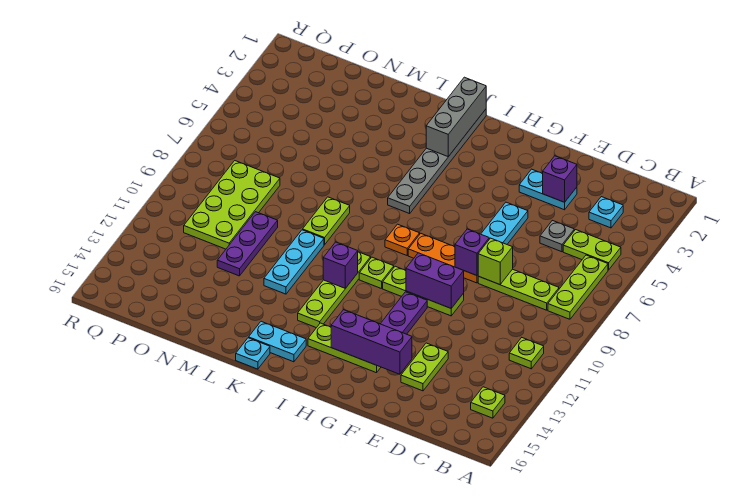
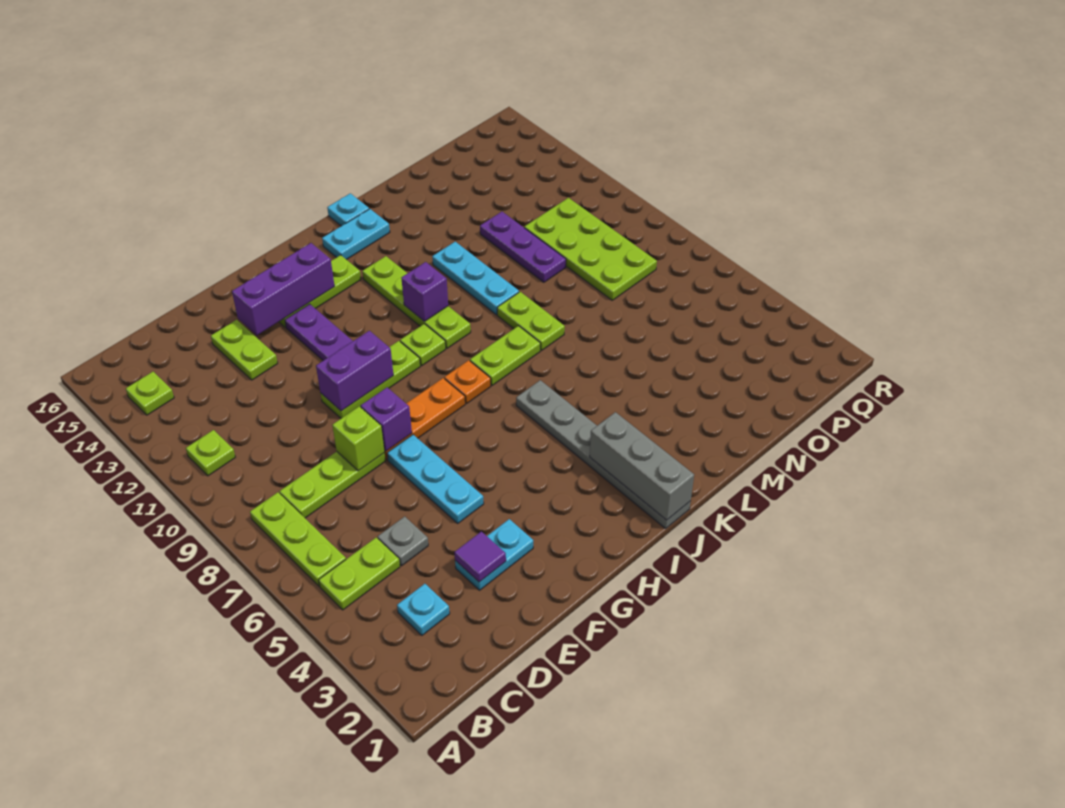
purple 1x1 brick [543,156,577,202] -> purple 1x1 tile [454,532,506,582]
none -> lime 1x2 plate [470,326,540,385]

